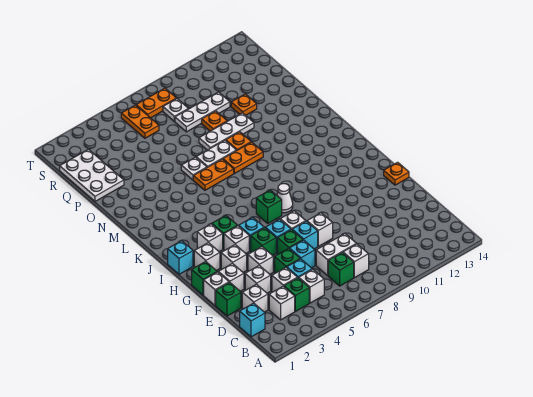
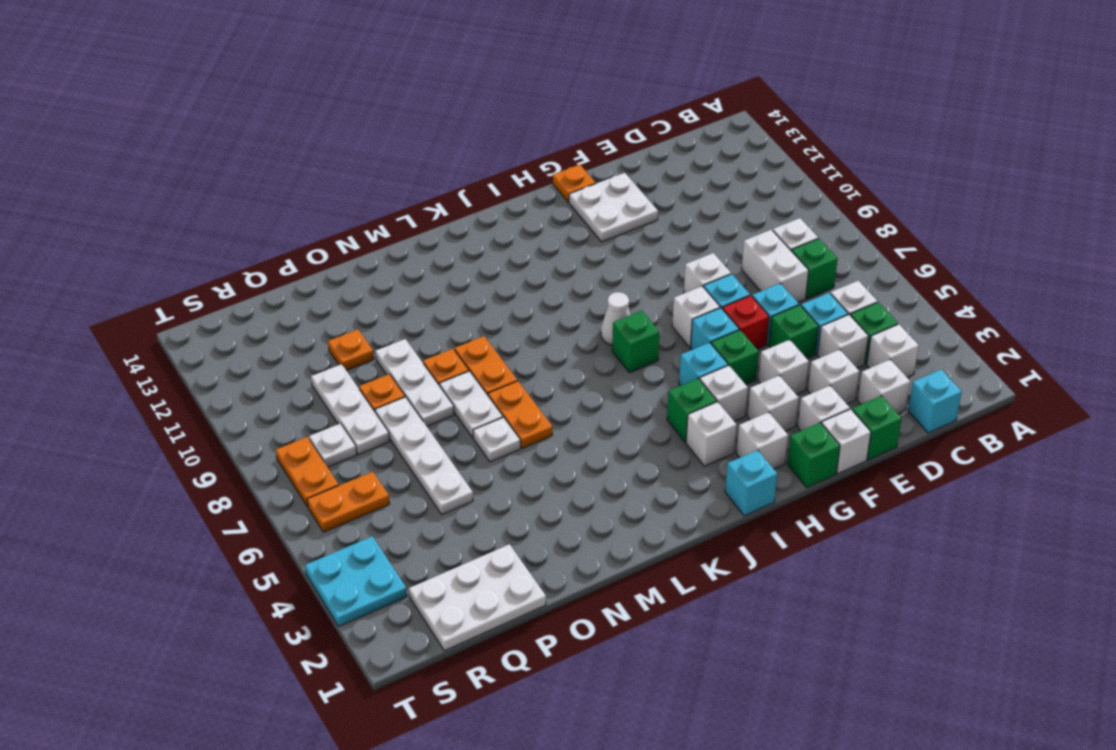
green 1x1 brick [277,230,303,254] -> red 1x1 brick [722,295,769,349]
none -> white 2x2 plate [569,173,658,242]
none -> white 1x4 plate [375,397,473,514]
none -> cyan 2x2 plate [305,536,407,626]

